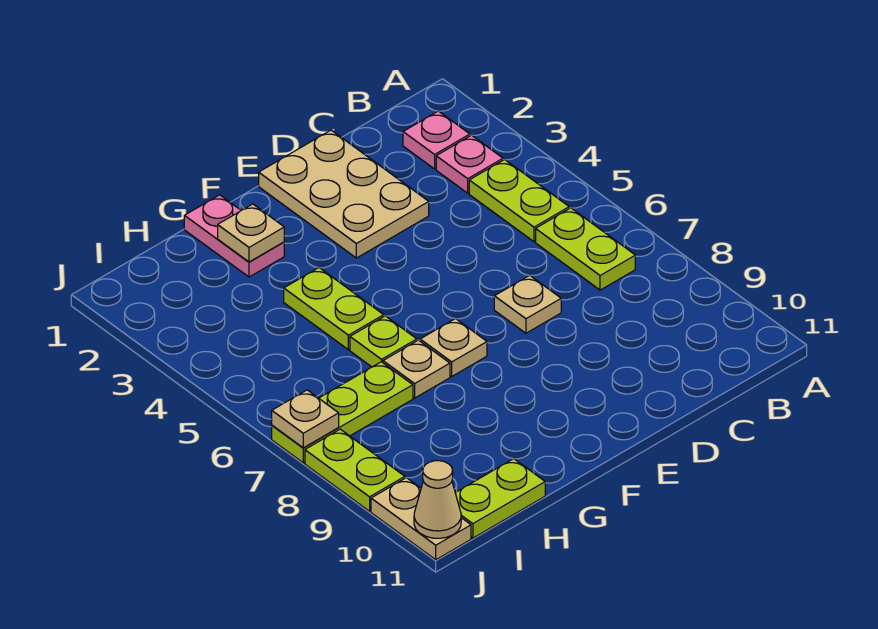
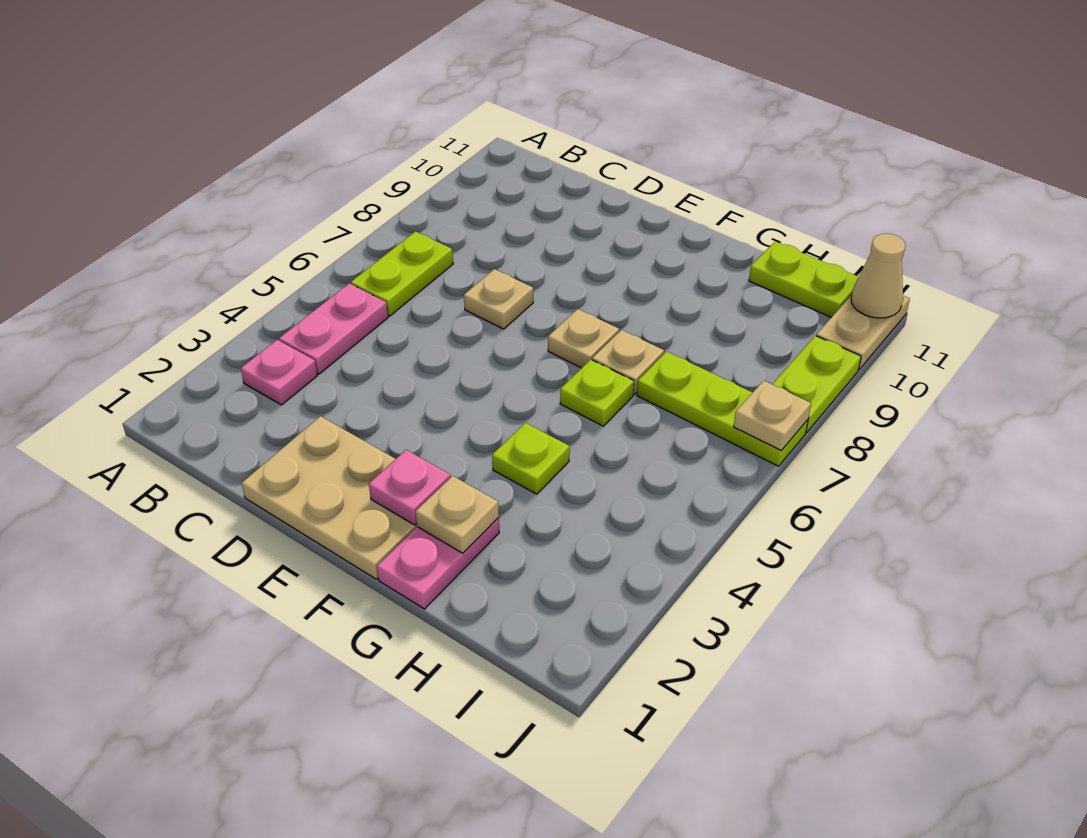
pink 1x1 plate [403,111,470,169] -> pink 1x1 plate moved to [369,450,451,525]
lime 1x2 plate [469,160,569,242] -> pink 1x2 plate [279,283,388,374]
tan 2x3 plate [259,130,429,258] -> tan 2x3 plate turned to [242,416,417,579]
lime 1x2 plate [284,268,384,350] -> lime 1x1 plate [492,423,570,494]

